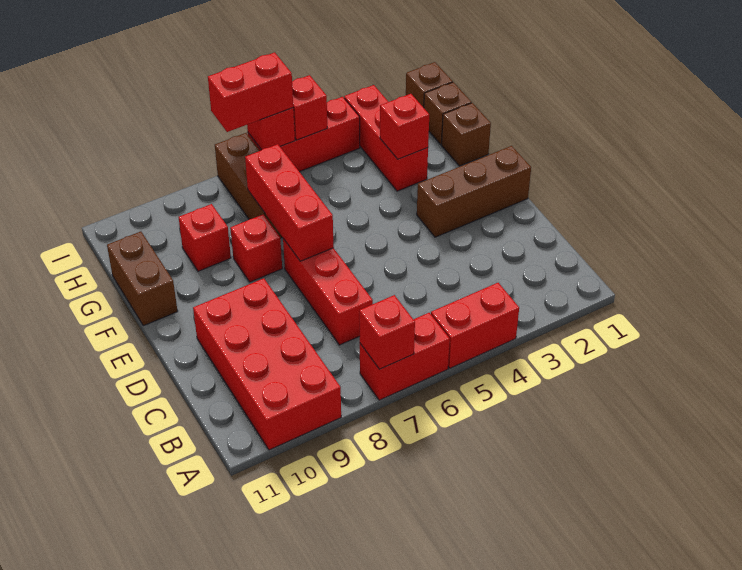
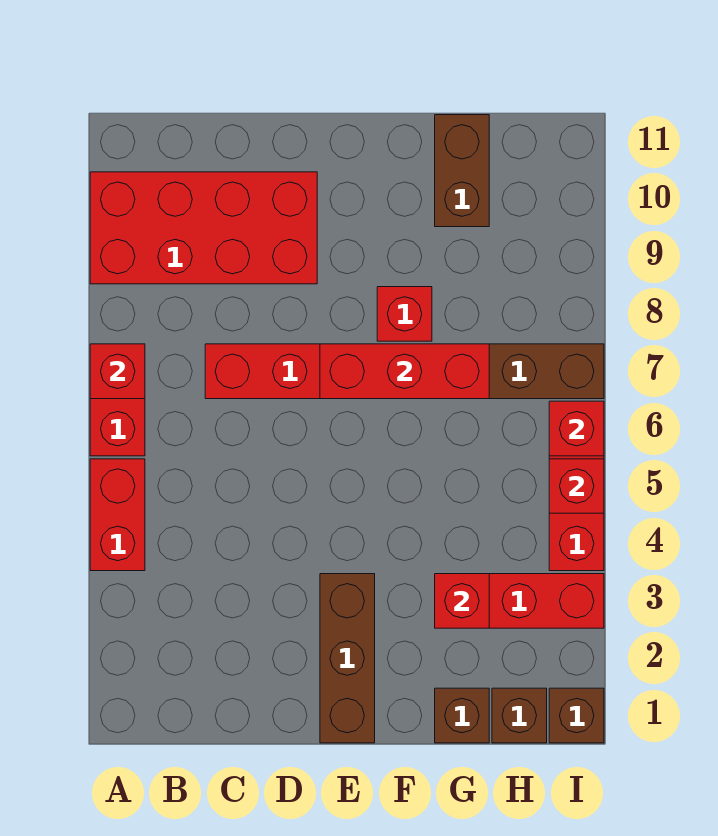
brown 1x2 brick [107,232,178,326] -> brown 1x2 brick turned to [435,115,489,227]
red 1x1 brick [179,204,231,271] -> none
red 1x2 brick [208,52,293,132] -> none

